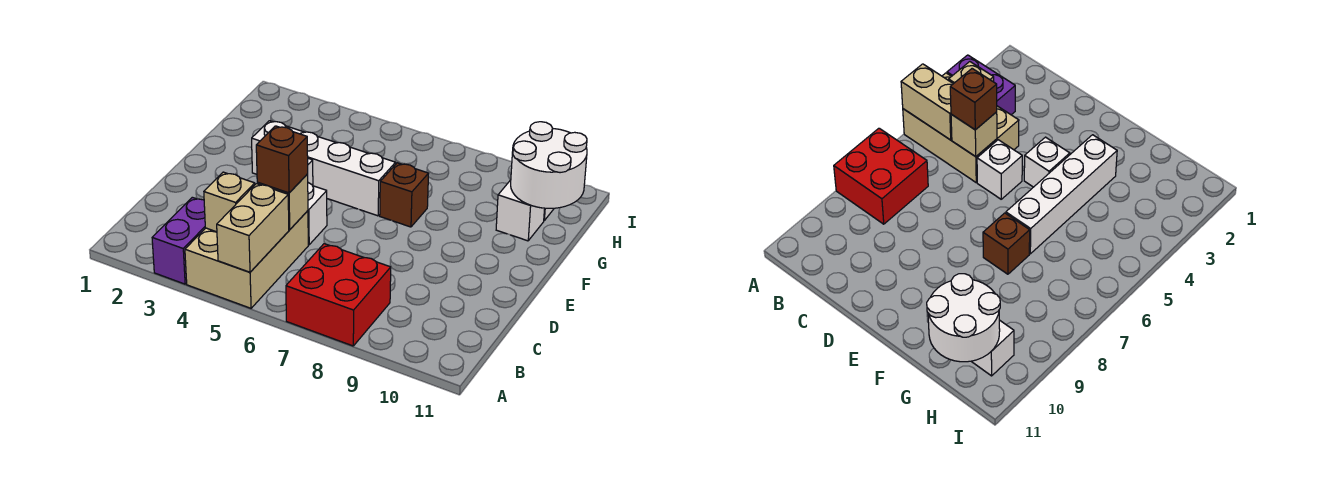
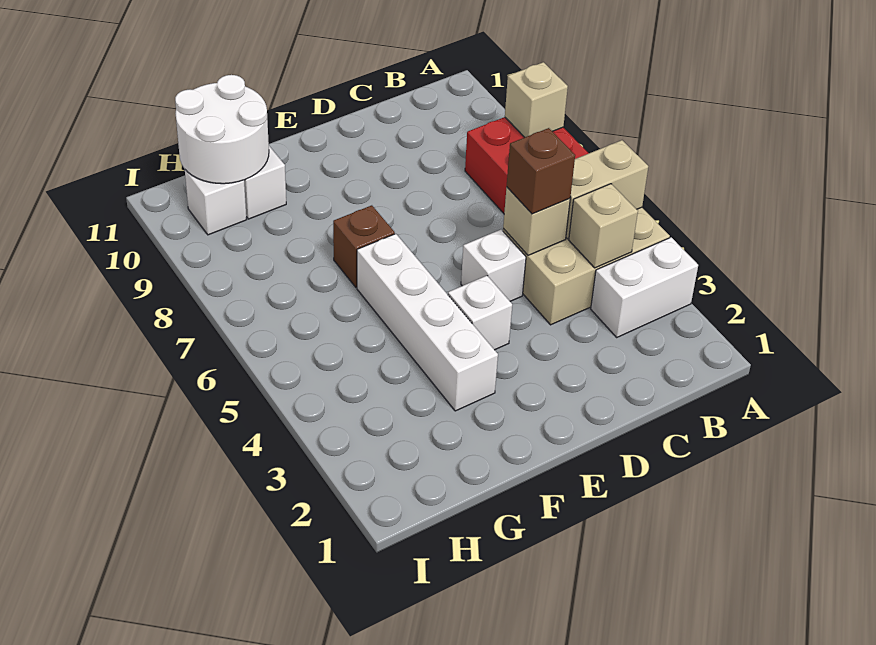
purple 1x2 brick [152,197,205,284] -> white 1x2 brick [591,237,698,337]
none -> tan 1x1 brick [505,62,568,137]

